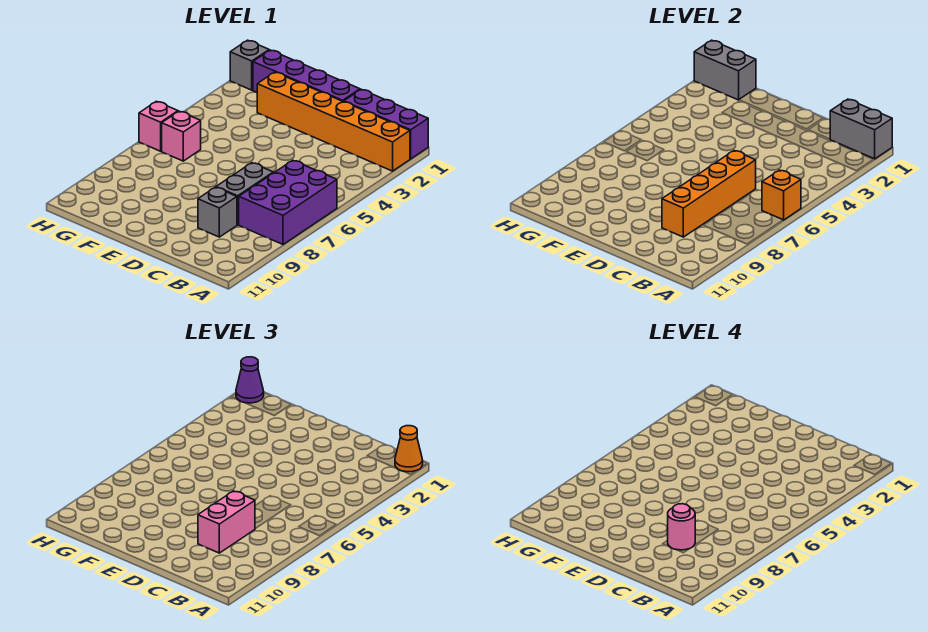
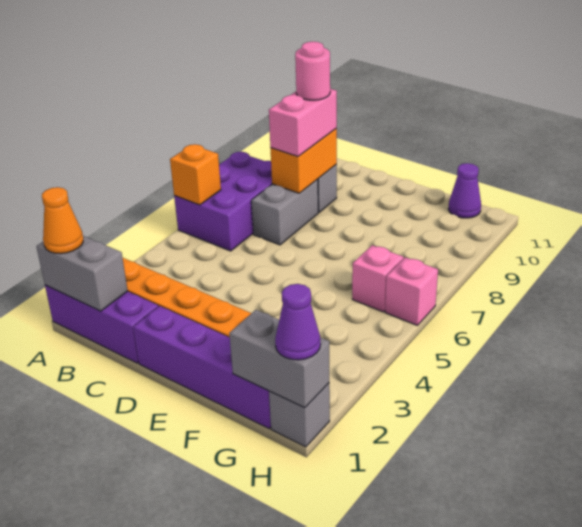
orange 1x4 brick [662,151,756,237] -> orange 1x2 brick [271,129,337,193]
none -> purple 1x1 cone [448,163,481,218]

